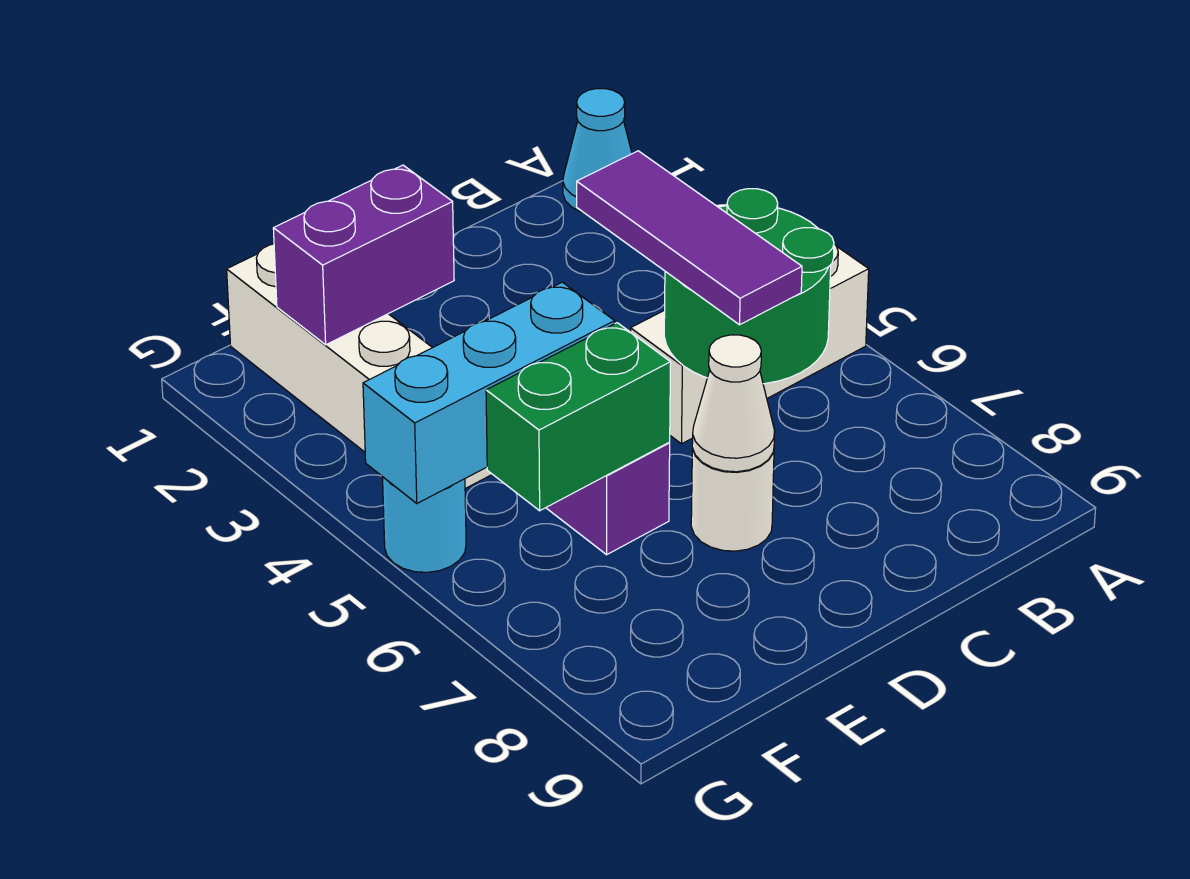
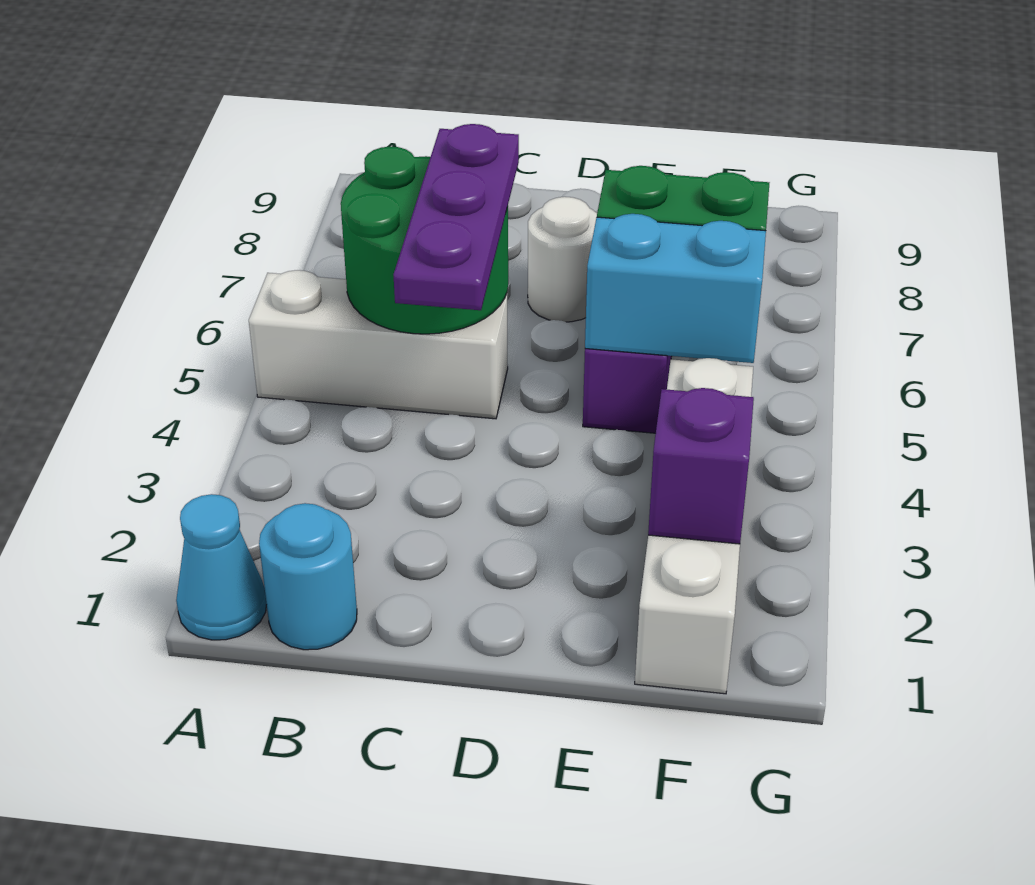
purple 1x3 tile [577,151,802,325] -> purple 1x3 plate [393,124,519,310]
white 1x1 cone [692,335,775,472] -> none
purple 1x2 brick [273,165,454,345] -> purple 1x1 brick [648,388,754,544]
cyan 1x3 brick [363,282,615,503] -> cyan 1x2 brick [585,214,766,363]
cyan 1x1 round brick [383,477,466,572] -> cyan 1x1 round brick moved to [259,503,357,650]

